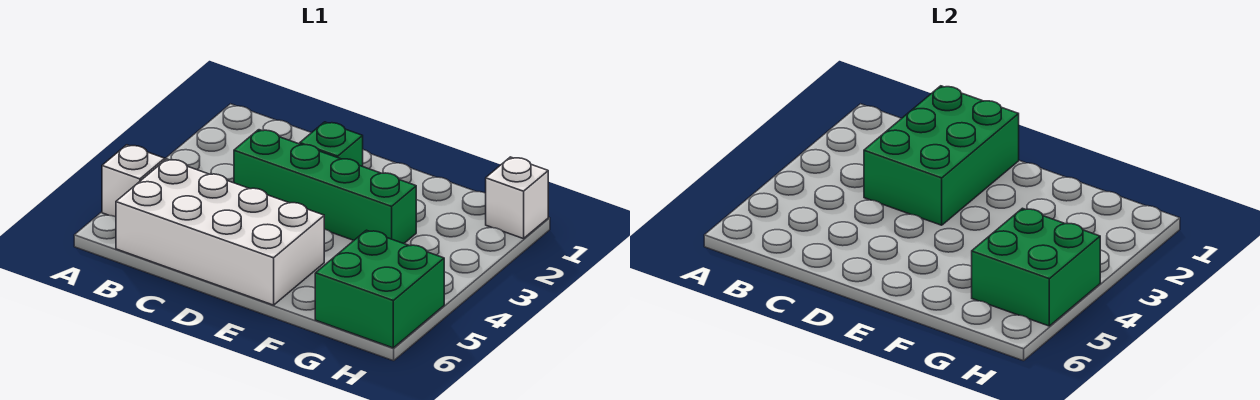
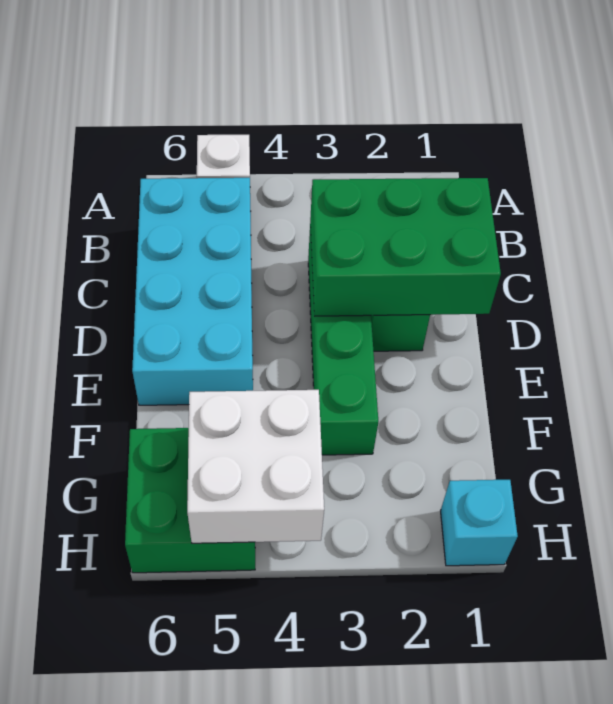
white 2x4 brick [116,159,324,305] -> cyan 2x4 brick [132,178,253,405]
green 2x2 brick [972,208,1100,326] -> white 2x2 brick [187,390,324,543]
white 1x1 brick [486,157,548,239] -> cyan 1x1 brick [441,480,518,566]

